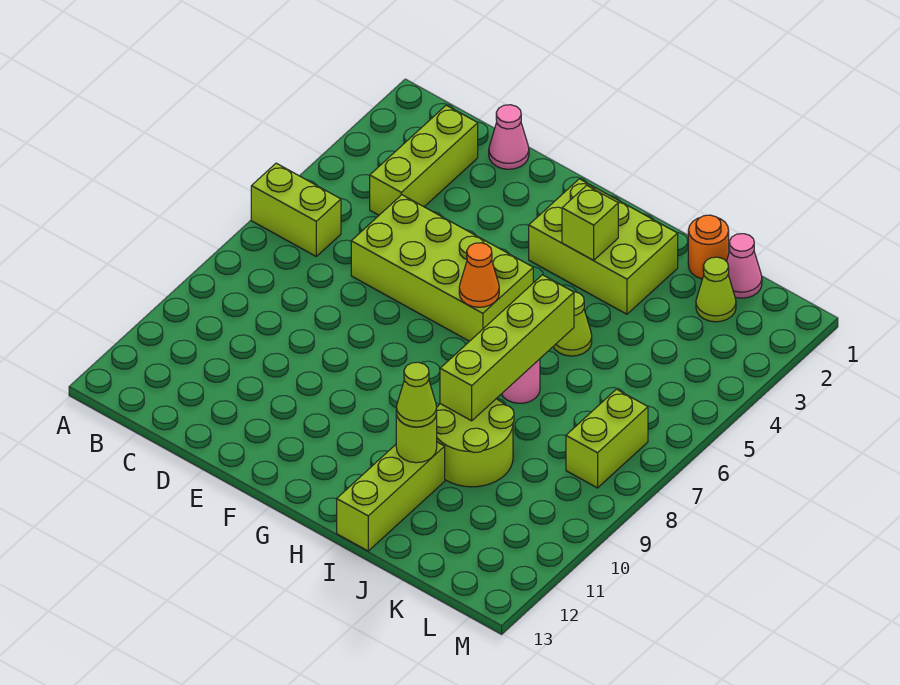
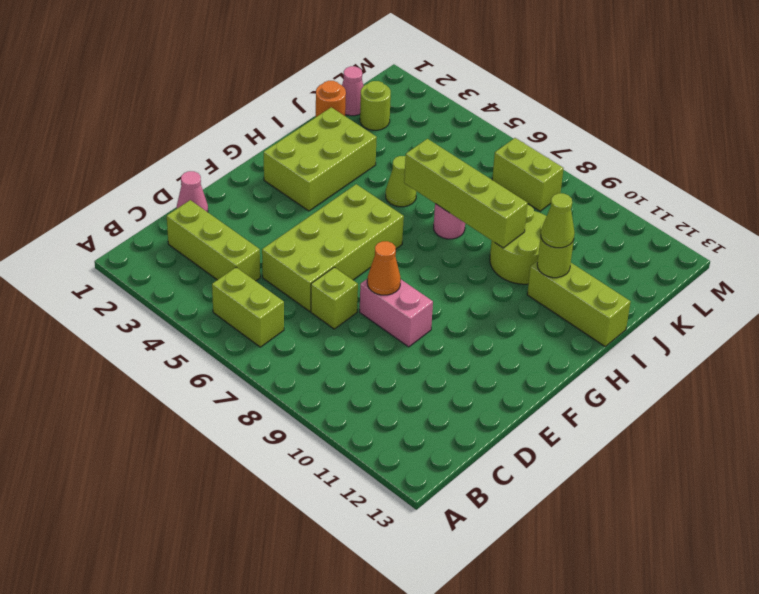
lime 1x2 brick [251,163,341,256] -> lime 1x2 brick turned to [212,267,284,347]
none -> pink 1x2 brick [360,279,433,347]
orange 1x1 cone [459,243,499,307] -> orange 1x1 cone moved to [367,241,401,295]
lime 1x1 brick [562,185,618,260] -> lime 1x1 brick moved to [311,267,358,329]
lime 1x1 cone [696,257,736,322] -> lime 1x1 round brick [360,81,391,130]

